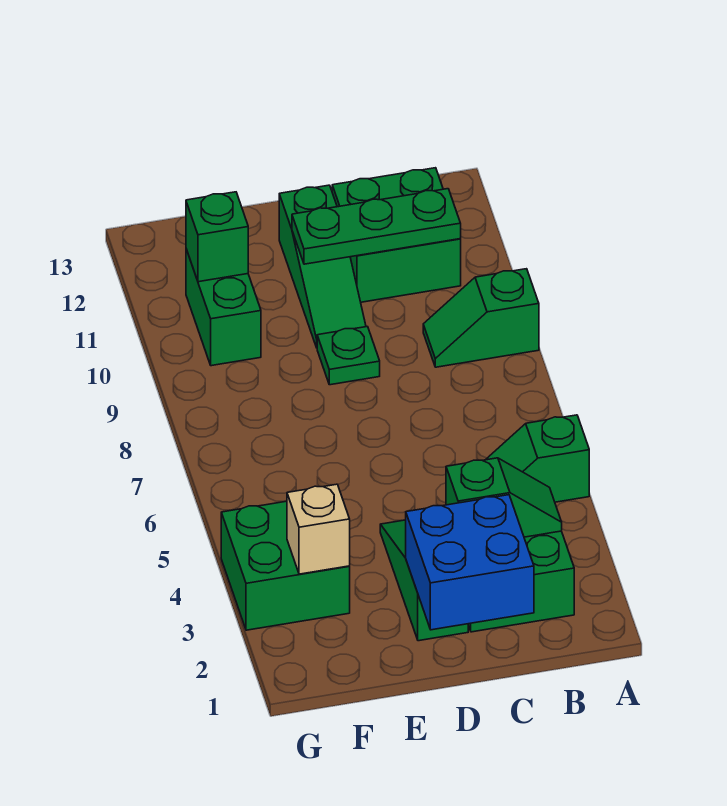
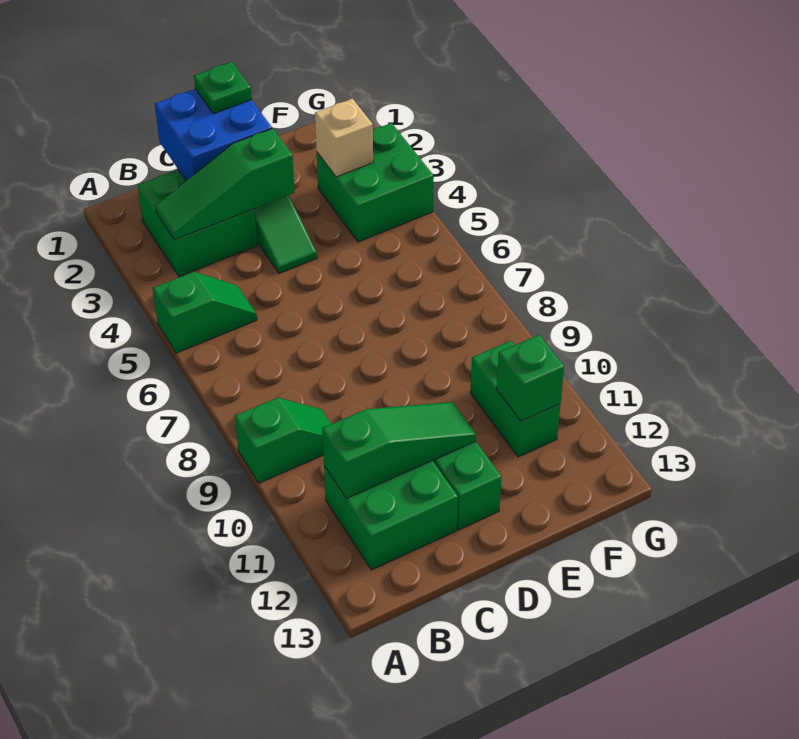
green 1x2 slope [446,458,562,537] -> green 1x3 slope [155,128,295,240]
green 1x3 plate [292,189,461,264] -> green 1x3 slope [322,402,476,499]
green 1x1 plate [317,327,380,385] -> green 1x1 plate moved to [194,62,252,114]

